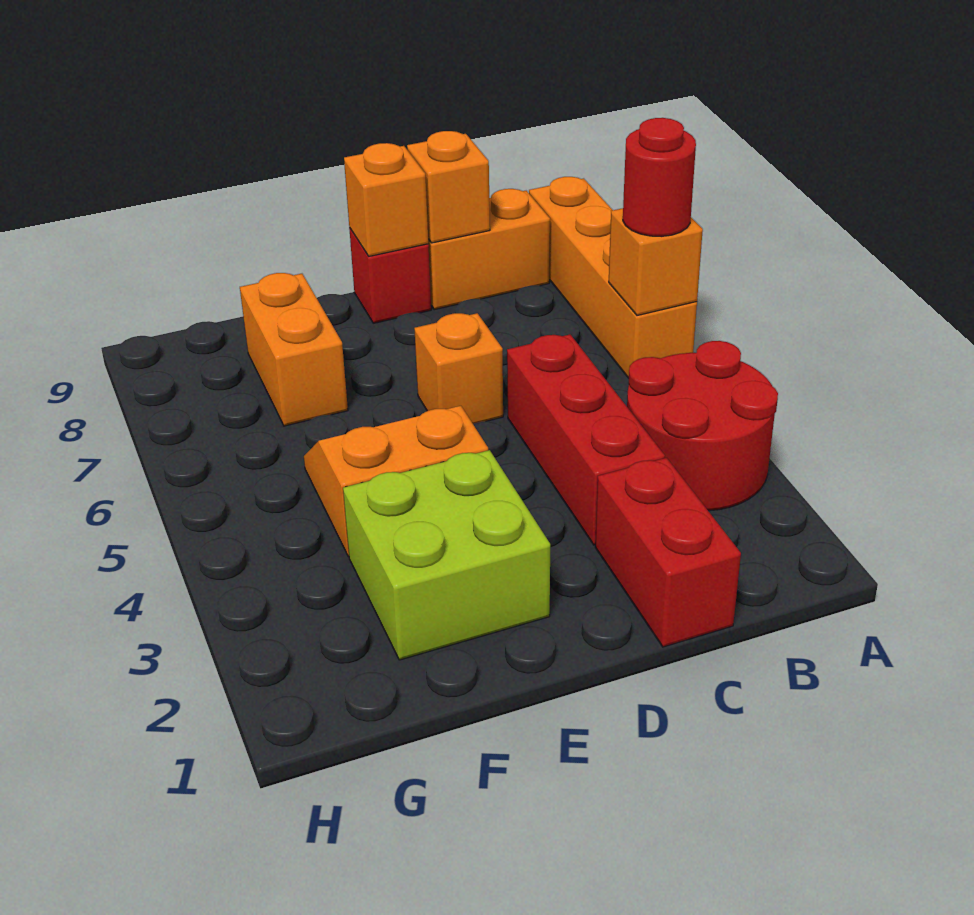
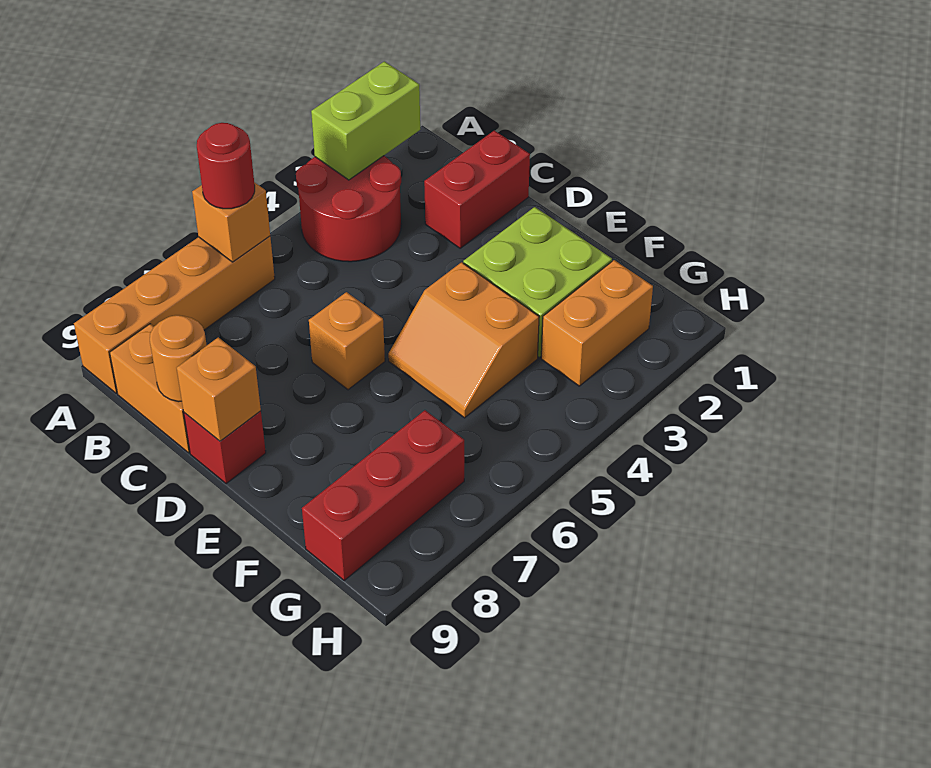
none -> lime 1x2 brick [311,61,420,180]
red 1x3 brick [507,334,665,545] -> red 1x3 brick moved to [302,410,464,580]
orange 1x1 brick [407,131,490,243] -> orange 1x1 round brick [150,315,207,402]
orange 1x2 brick [240,273,348,426] -> orange 1x2 brick moved to [541,260,653,386]

